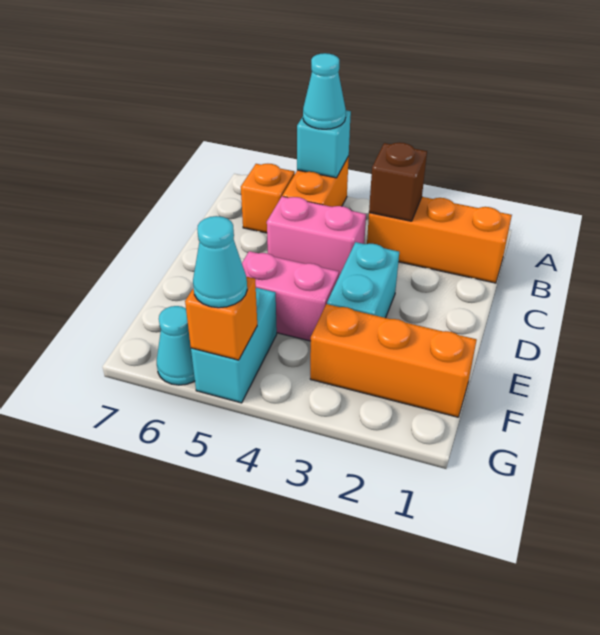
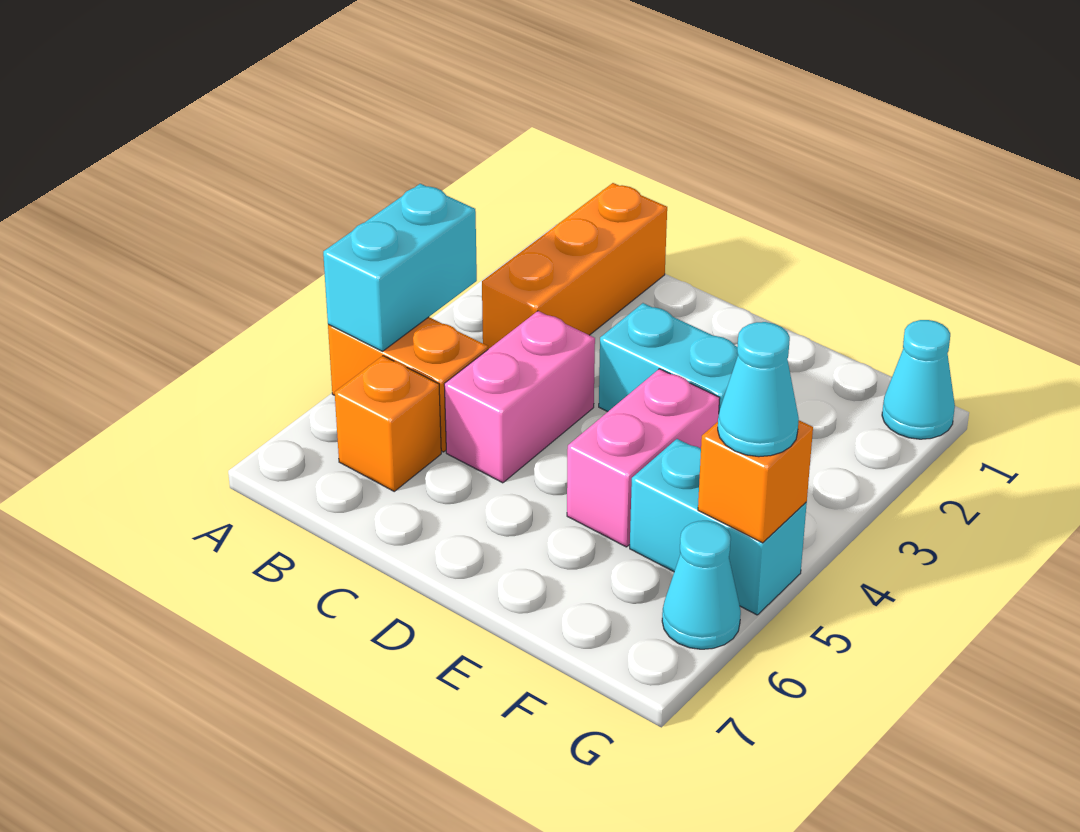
cyan 1x1 brick [297,110,351,178] -> cyan 1x2 brick [323,184,477,351]
cyan 1x1 cone [303,53,346,129] -> cyan 1x1 cone moved to [882,320,955,439]
brown 1x1 brick [369,142,427,221] -> none
orange 1x3 brick [310,304,477,417] -> none

